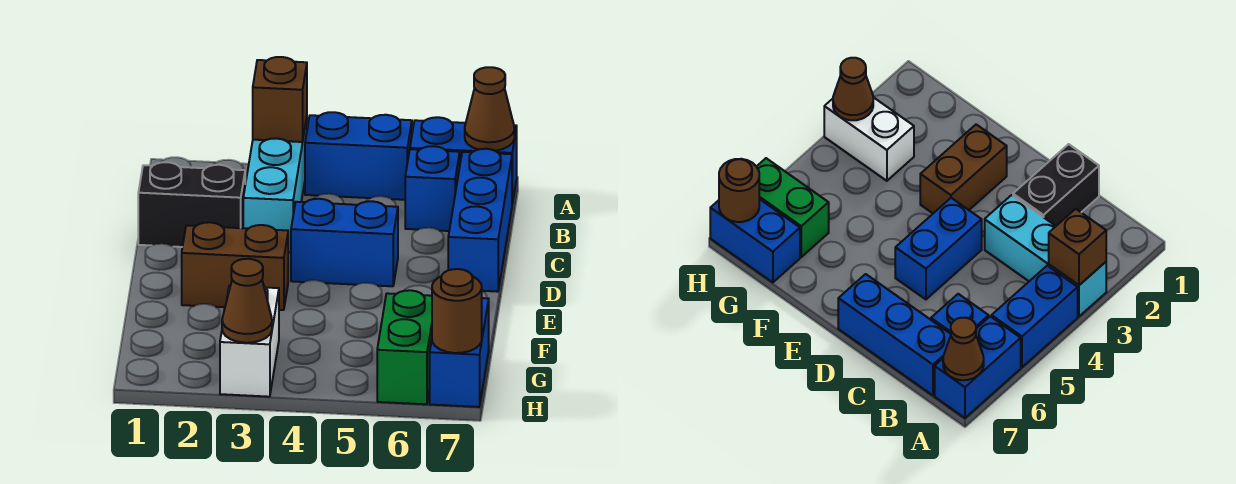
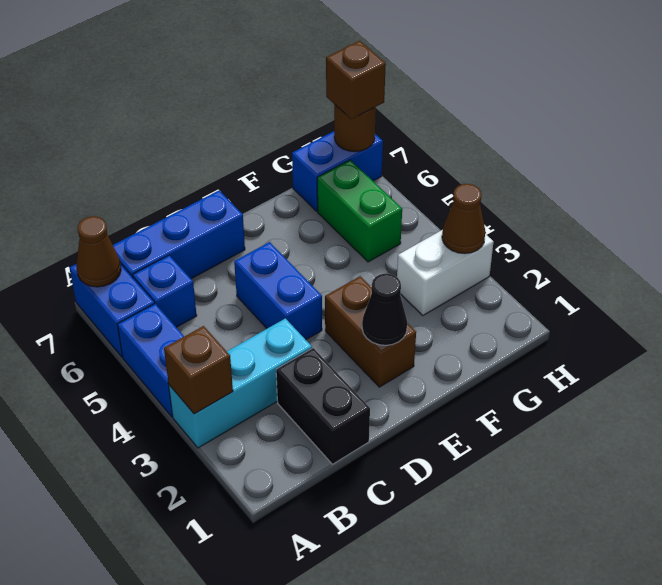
none -> black 1x1 cone [362,274,407,345]
green 1x2 brick [377,290,432,404] -> green 1x2 brick turned to [317,160,402,262]
none -> brown 1x1 brick [326,41,386,119]

